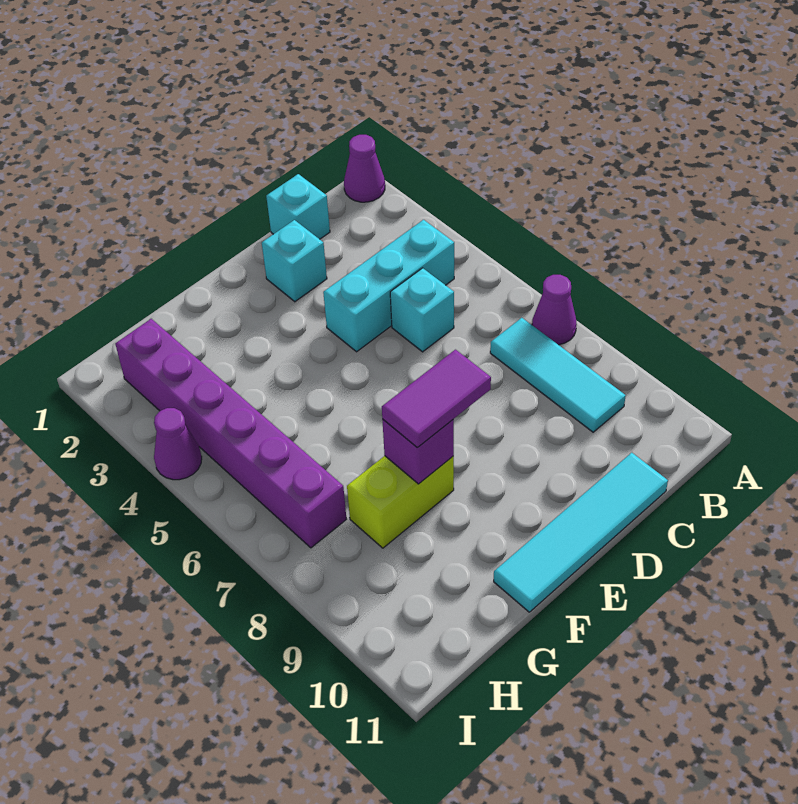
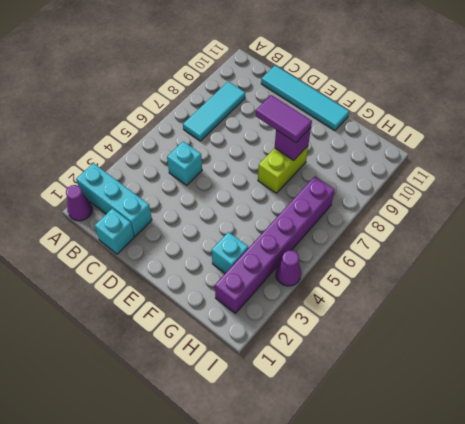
purple 1x1 cone [532,275,577,345] -> none
cyan 1x3 brick [323,220,454,352] -> cyan 1x3 brick moved to [76,163,152,236]
cyan 1x1 brick [262,220,327,302] -> cyan 1x1 brick moved to [212,232,248,273]
lime 1x2 brick [347,456,454,548] -> lime 1x2 brick turned to [258,146,308,193]

